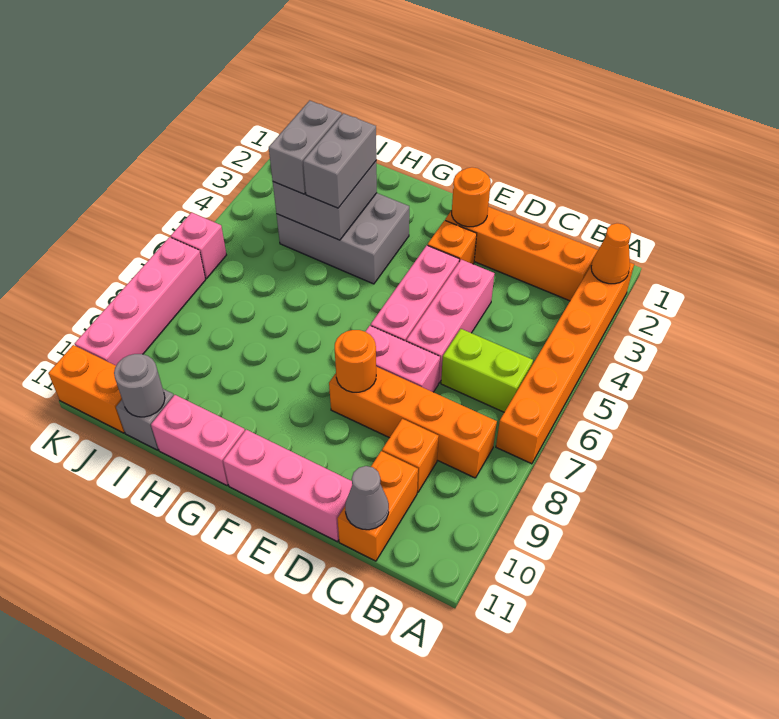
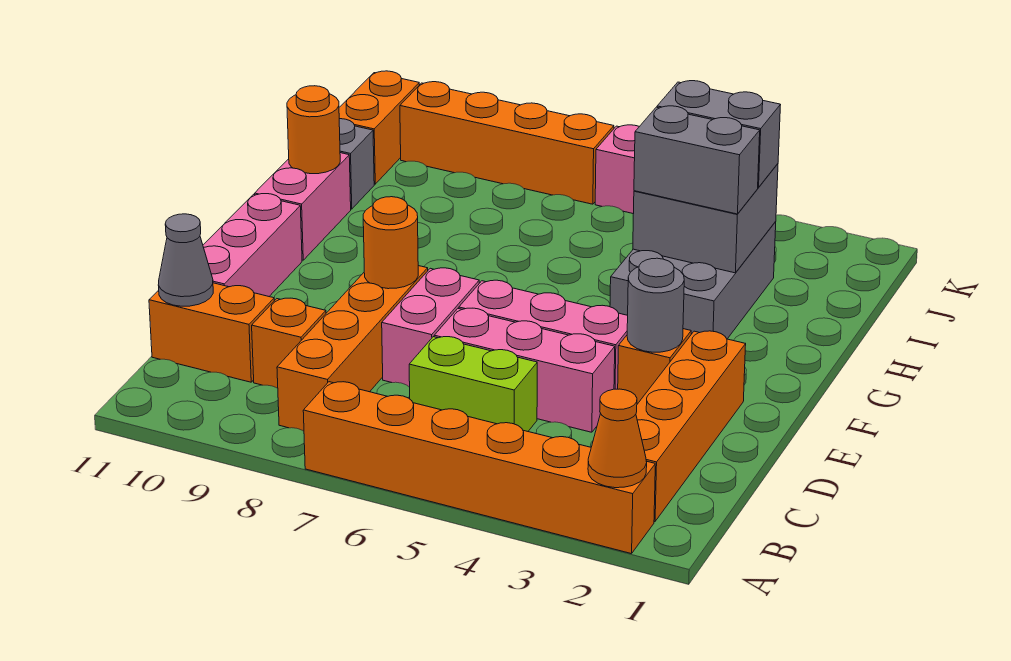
lime 1x2 brick [441,329,533,412] -> lime 1x2 brick turned to [409,337,537,431]
orange 1x1 round brick [452,167,491,227] -> orange 1x1 round brick moved to [287,86,340,174]
grey 1x1 round brick [114,354,165,417] -> grey 1x1 round brick moved to [627,258,684,352]
pink 1x4 brick [75,237,206,366] -> orange 1x4 brick [400,82,614,204]

